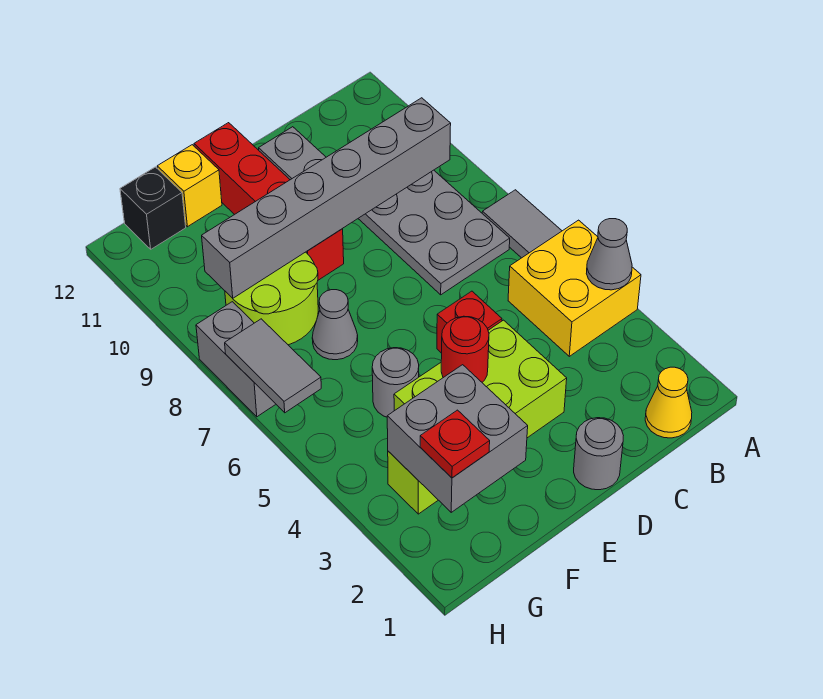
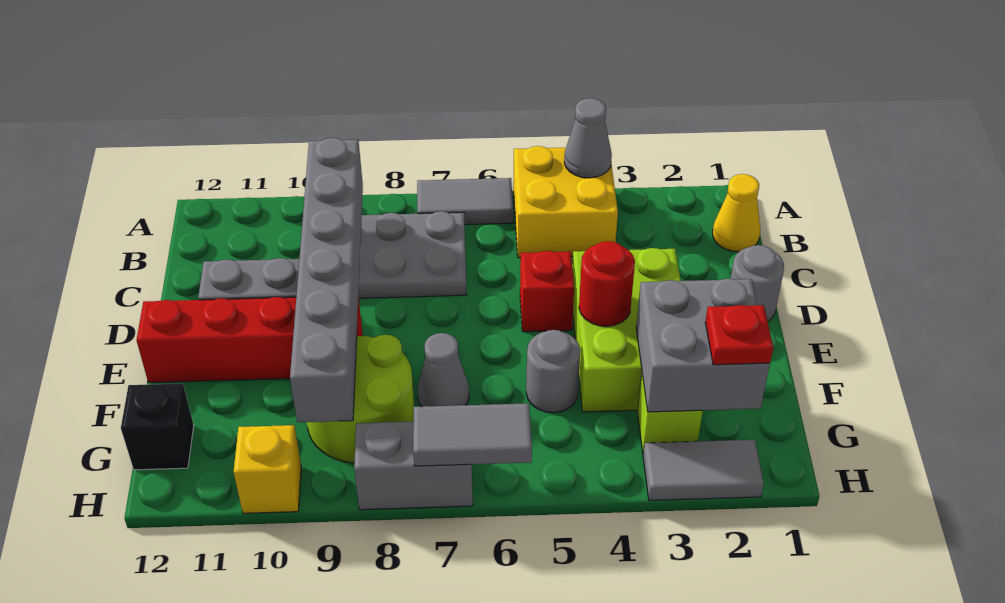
yellow 1x1 brick [157,145,222,227] -> yellow 1x1 brick moved to [234,425,301,513]
none -> grey 1x2 tile [643,440,764,501]

